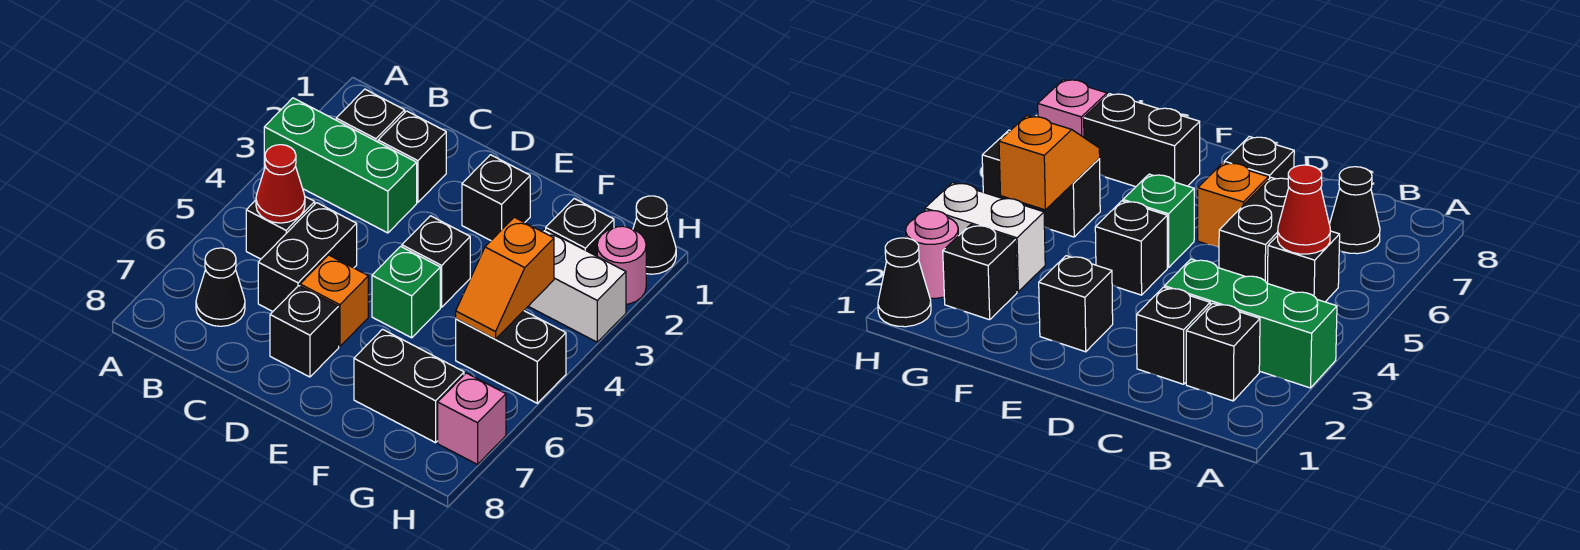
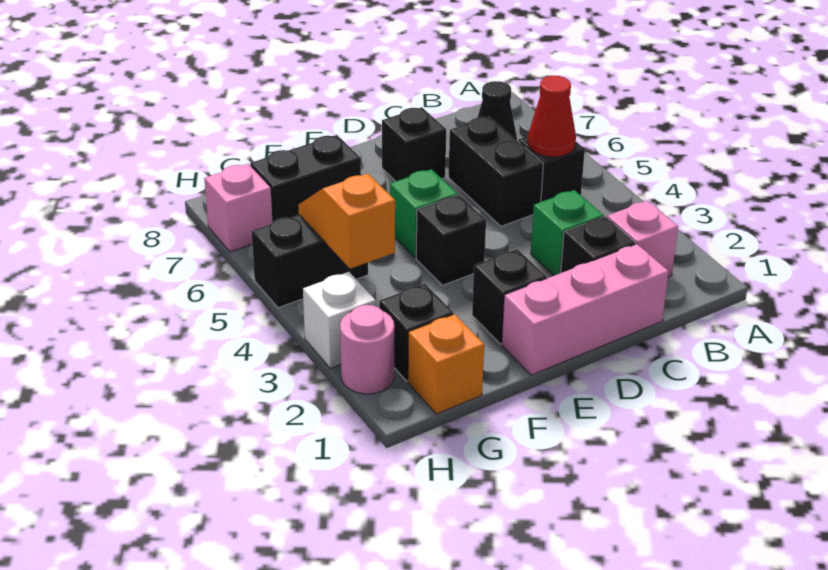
green 1x3 brick [264,98,417,233] -> green 1x1 brick [531,190,604,276]
black 1x1 brick [336,89,405,142] -> pink 1x1 brick [607,201,678,277]
none -> pink 1x3 brick [502,244,669,375]
orange 1x1 brick [300,255,368,346] -> orange 1x1 brick moved to [408,314,484,414]
white 1x2 brick [528,229,626,342] -> white 1x1 brick [303,272,376,368]
black 1x1 cone [633,196,676,274] -> none

